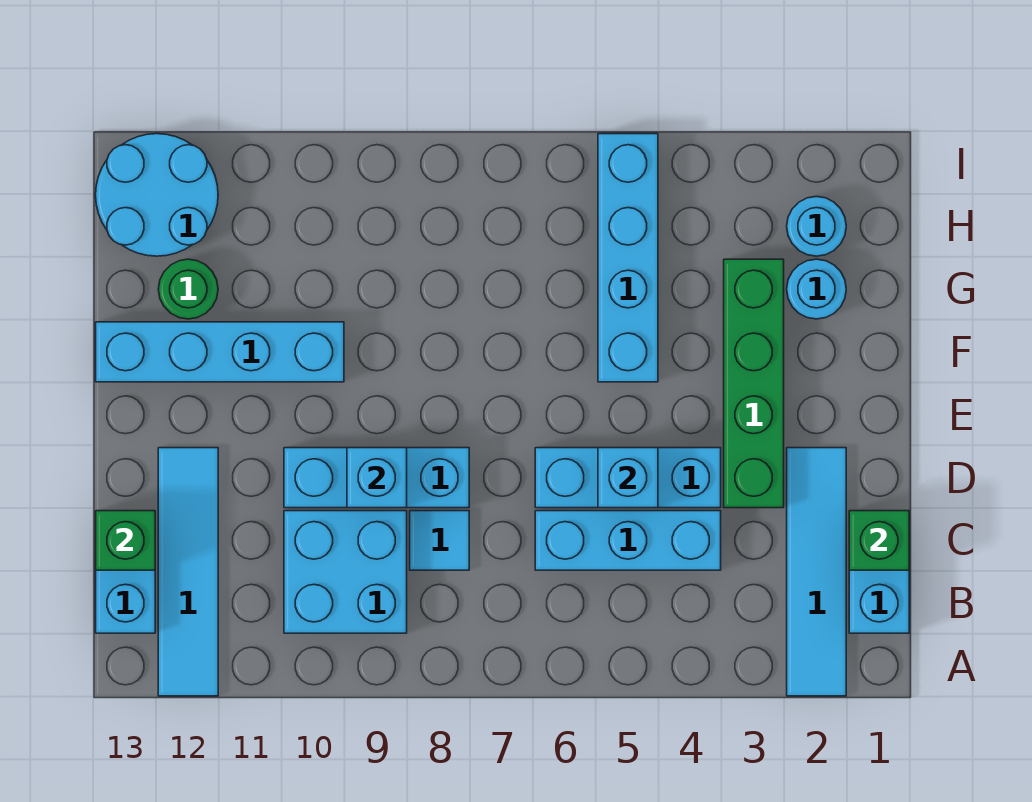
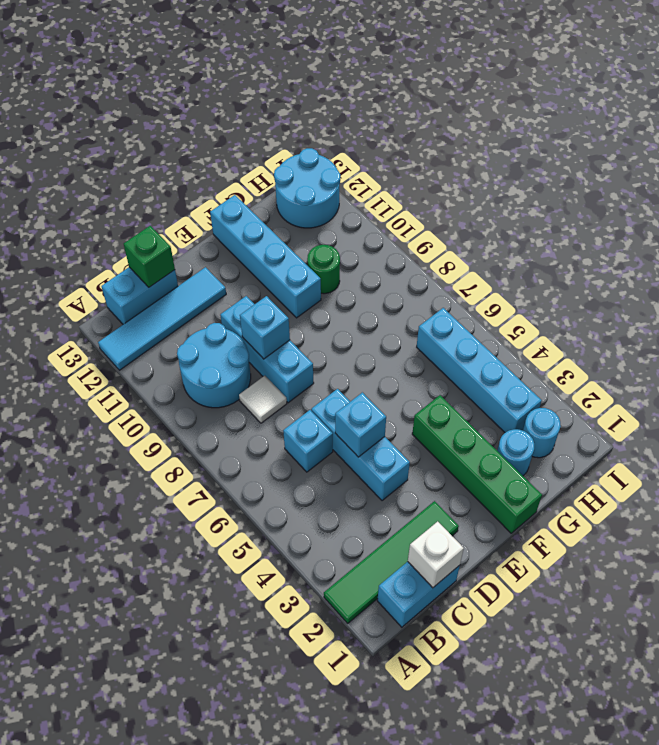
cyan 1x4 tile [787,448,846,696] -> green 1x4 tile [324,501,459,623]
cyan 2x2 brick [284,511,407,633] -> cyan 2x2 round brick [177,323,251,408]
green 1x1 brick [849,511,909,570] -> white 1x1 brick [408,521,464,588]
cyan 1x3 brick [535,511,721,570] -> cyan 1x1 brick [283,410,333,472]
cyan 1x1 tile [410,511,469,570] -> white 1x1 tile [239,376,287,423]
green 1x4 brick [724,259,784,508] -> green 1x4 brick turned to [412,395,542,533]
cyan 1x4 brick [598,134,658,382] -> cyan 1x4 brick turned to [417,308,542,433]
green 1x1 round brick [158,259,218,319] -> green 1x1 round brick moved to [307,245,340,294]

